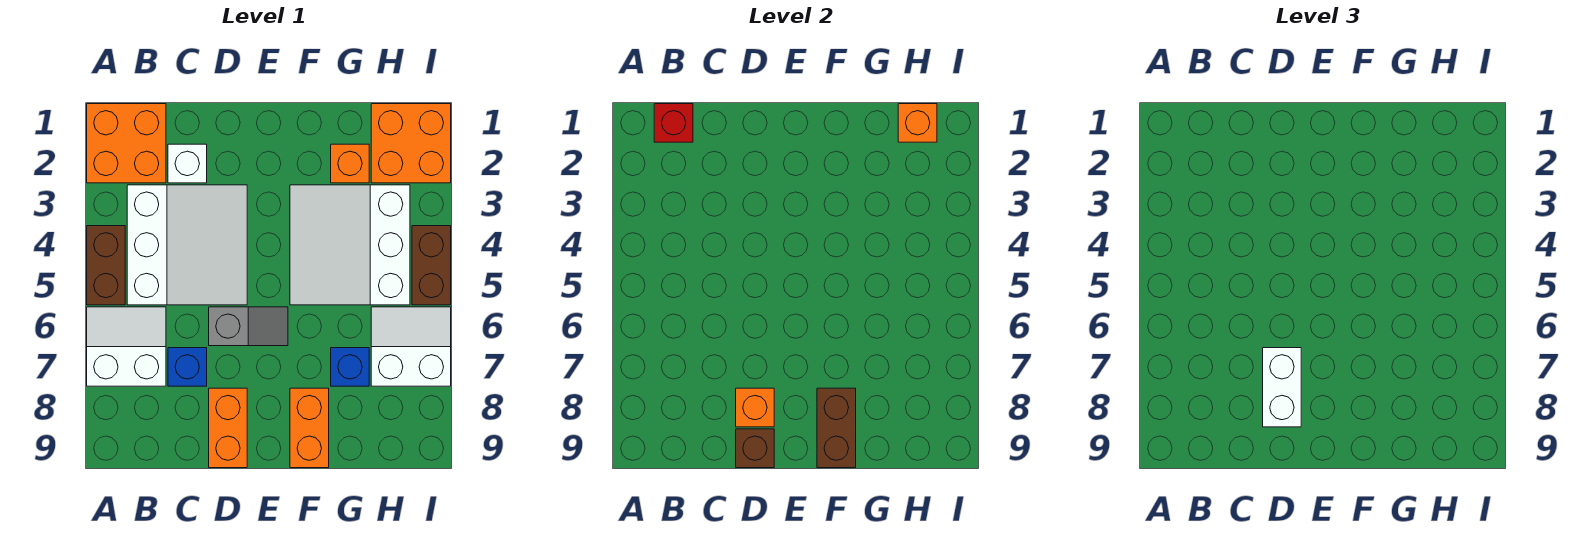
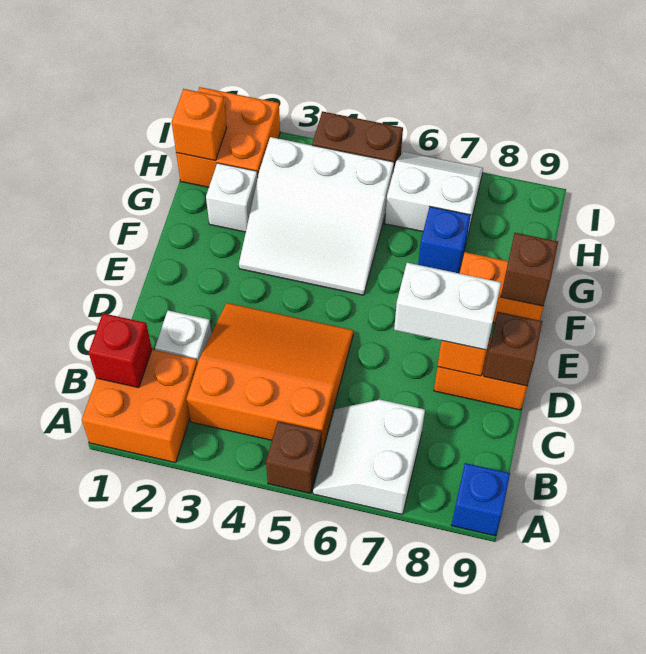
brown 1x2 brick [87,226,125,305] -> brown 1x1 brick [266,421,322,494]
white 3x3 slope [127,185,247,305] -> orange 3x3 slope [187,303,354,450]
blue 1x1 brick [168,348,207,386] -> blue 1x1 brick moved to [451,463,510,536]
grey 1x2 slope [209,307,288,346] -> none
brown 1x2 brick [817,388,856,468] -> brown 1x1 brick [501,233,558,306]
orange 1x1 brick [331,144,369,183] -> white 1x1 brick [206,163,258,232]
white 2x2 slope [371,307,451,386] -> white 2x2 slope turned to [385,152,483,237]

